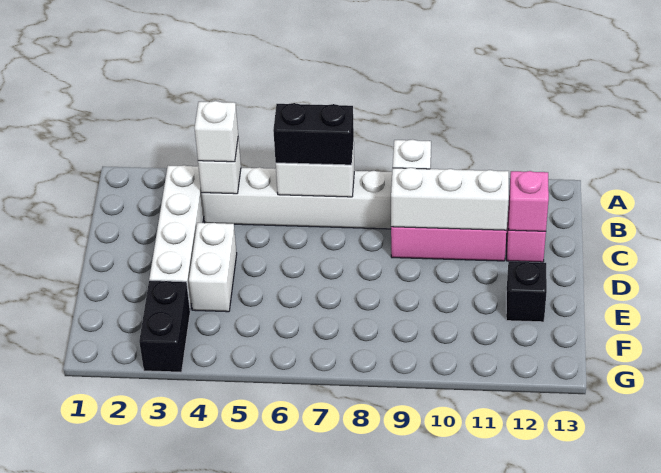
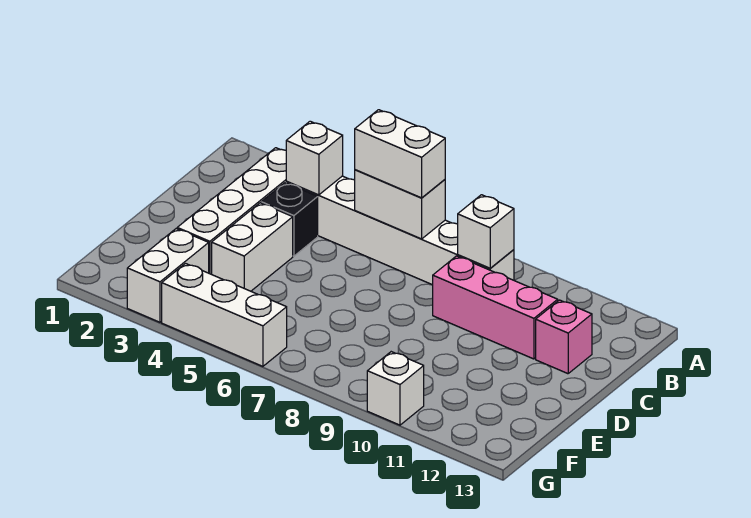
white 1x1 brick [194,101,238,162] -> white 1x1 brick moved to [367,352,424,425]
black 1x2 brick [273,103,354,165] -> white 1x2 brick [355,110,445,198]
white 1x3 brick [391,168,509,230] -> white 1x3 brick moved to [162,264,287,366]
pink 1x1 brick [509,171,549,231] -> none
black 1x1 brick [506,262,547,322] -> black 1x1 brick moved to [261,183,318,256]
black 1x2 brick [139,280,190,372] -> white 1x2 brick [127,229,209,322]

